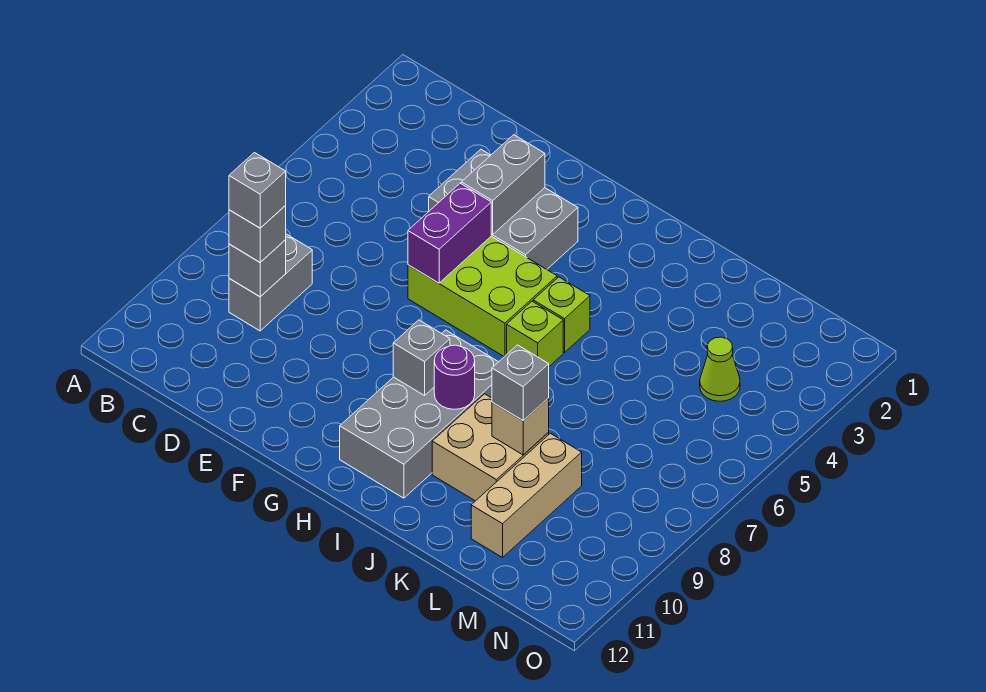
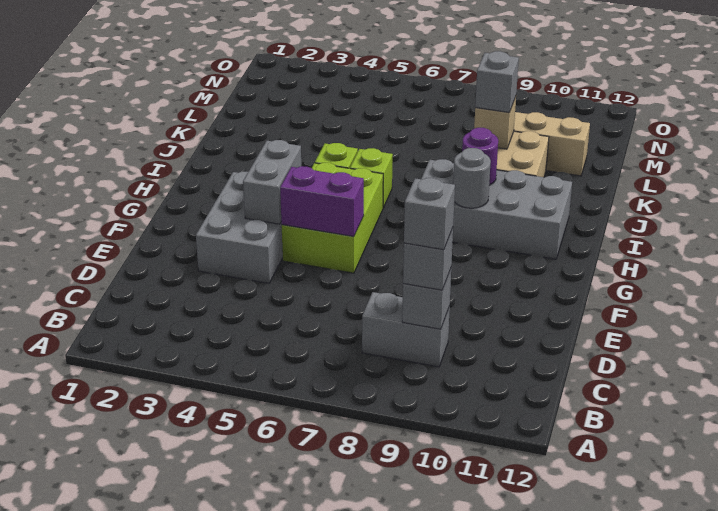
grey 1x2 brick [461,135,545,235] -> grey 1x2 brick turned to [243,140,301,224]
grey 1x1 brick [393,320,450,395] -> grey 1x1 round brick [453,148,491,208]
lime 1x1 cone [700,337,740,401] -> none

